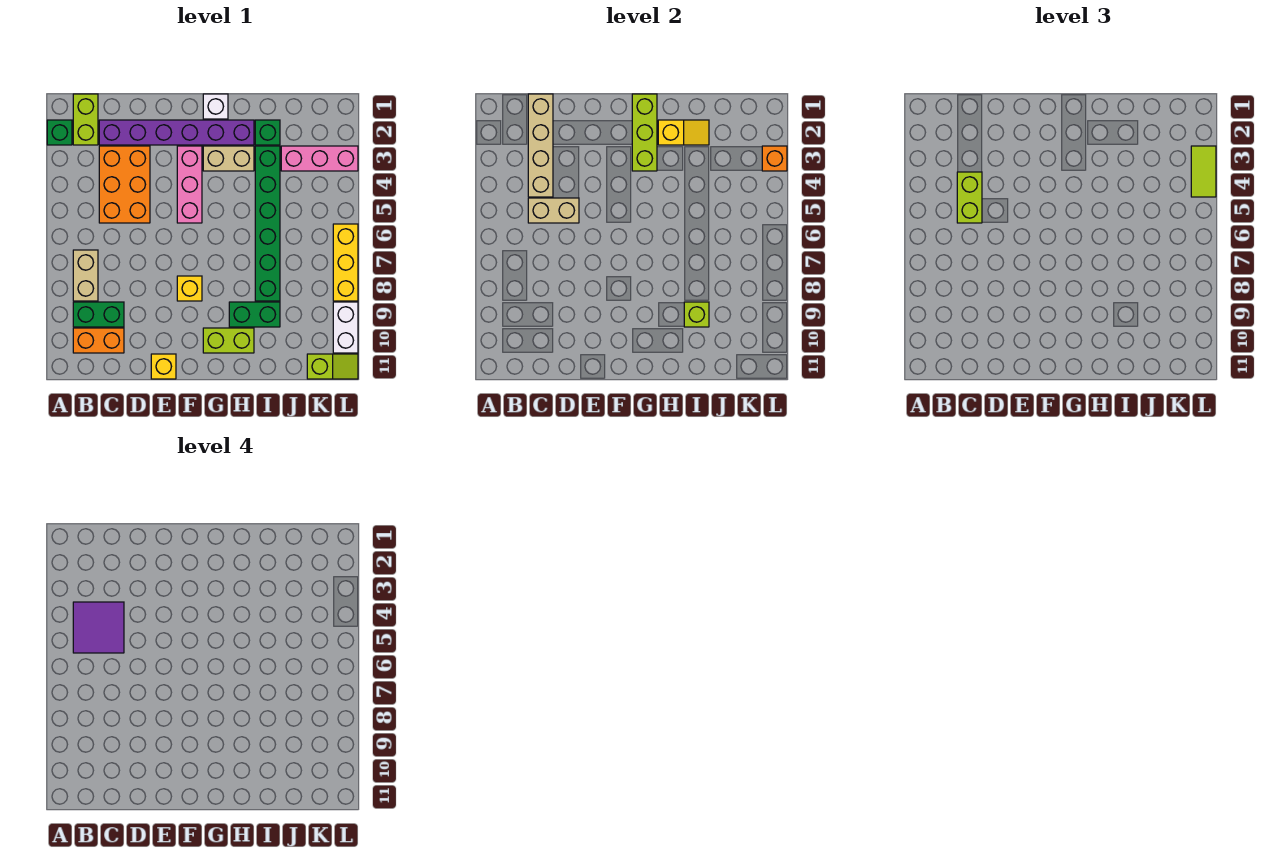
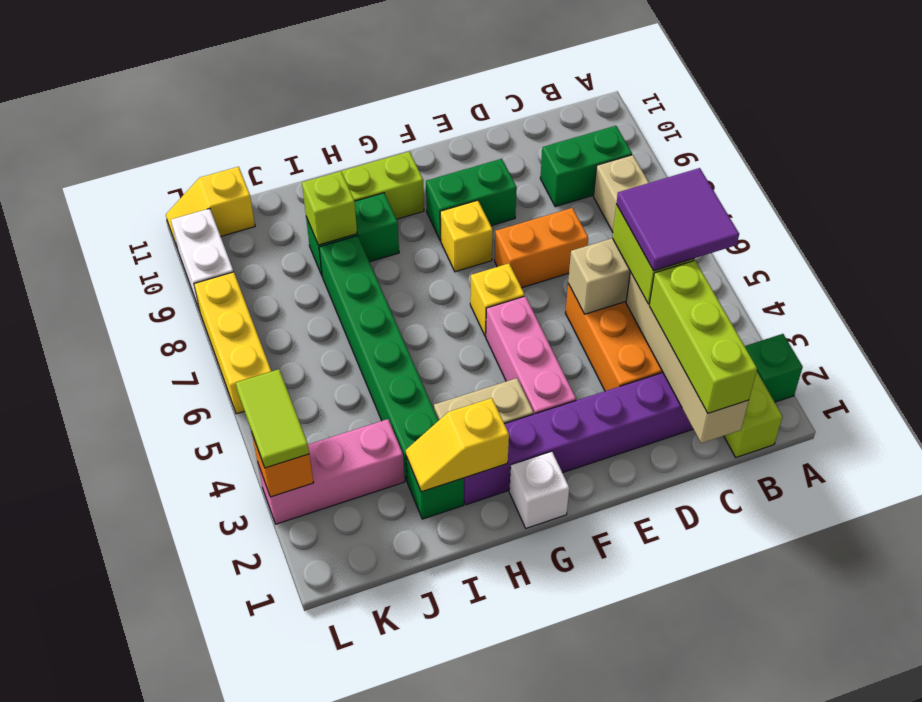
orange 1x2 brick [73,328,124,353] -> orange 1x2 brick moved to [495,208,588,288]
none -> green 1x2 brick [426,159,517,241]
yellow 1x1 brick [151,354,176,379] -> yellow 1x1 brick moved to [470,263,525,336]
lime 1x3 brick [632,94,657,171] -> lime 1x3 brick moved to [649,261,757,413]
lime 1x2 slope [307,354,358,379] -> yellow 1x2 slope [166,167,255,246]

